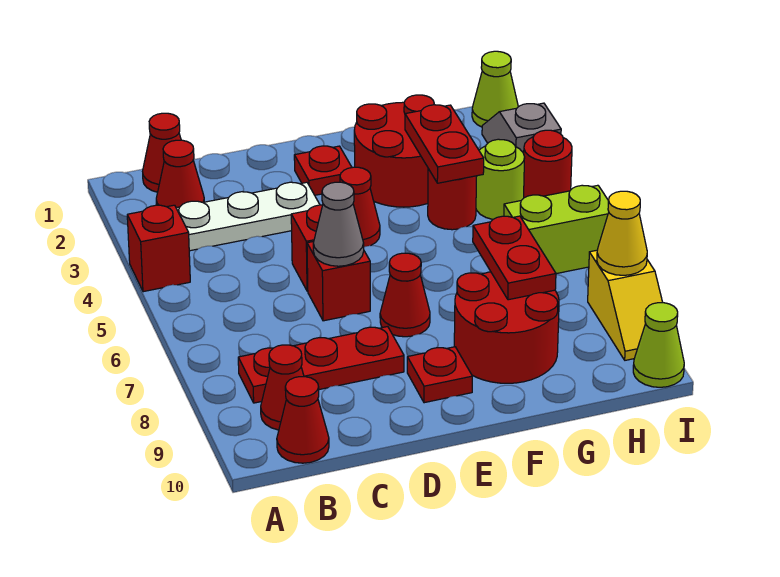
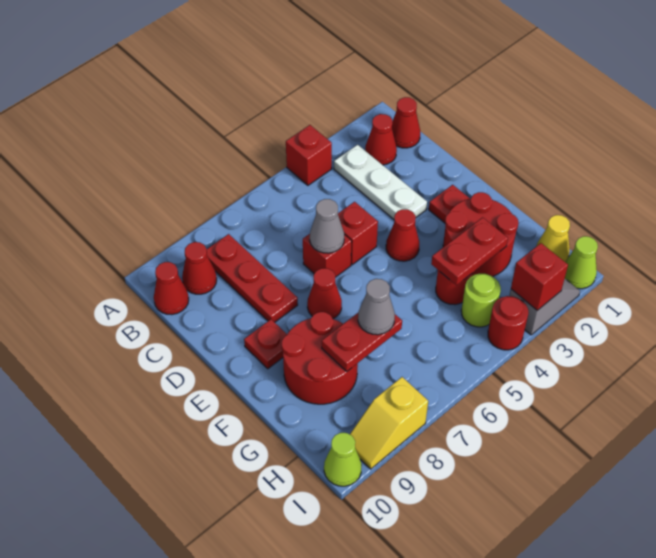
none -> grey 1x1 cone [358,279,395,335]
lime 1x2 brick [504,185,609,274] -> none
none -> red 1x1 brick [511,243,568,310]
yellow 1x1 cone [597,191,647,275] -> yellow 1x1 cone moved to [536,215,570,262]

